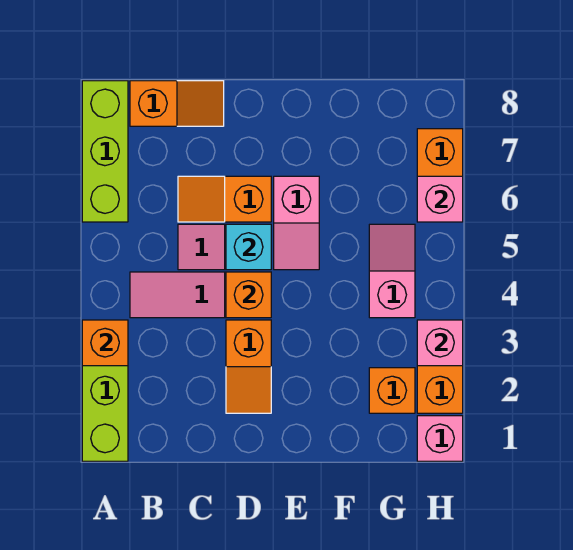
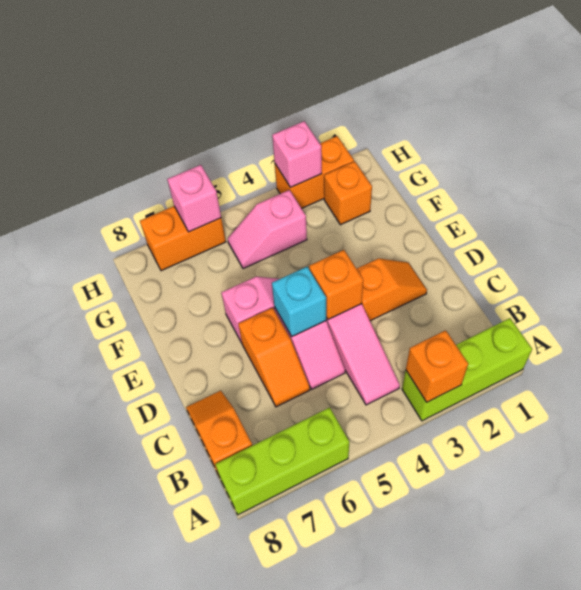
pink 1x1 brick [417,416,463,461] -> none

